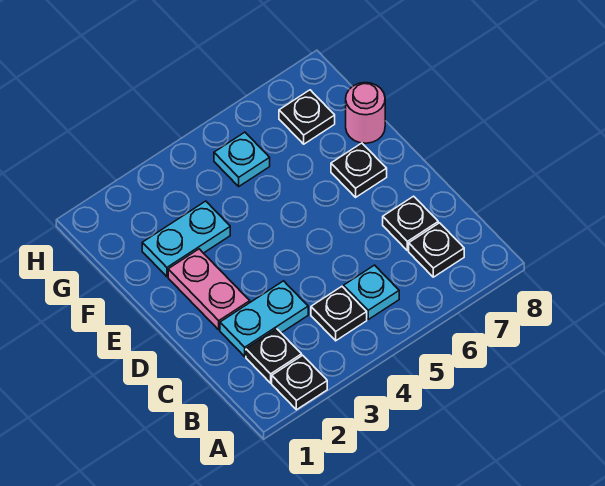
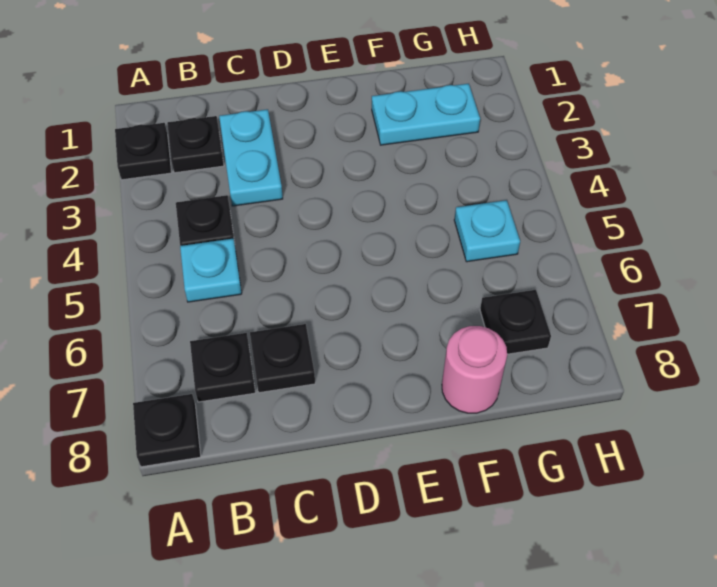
pink 1x2 plate [168,249,250,330] -> none
black 1x1 plate [331,143,387,197] -> black 1x1 plate moved to [133,394,201,467]
cyan 1x2 plate [142,201,230,277] -> cyan 1x2 plate turned to [372,84,480,145]

